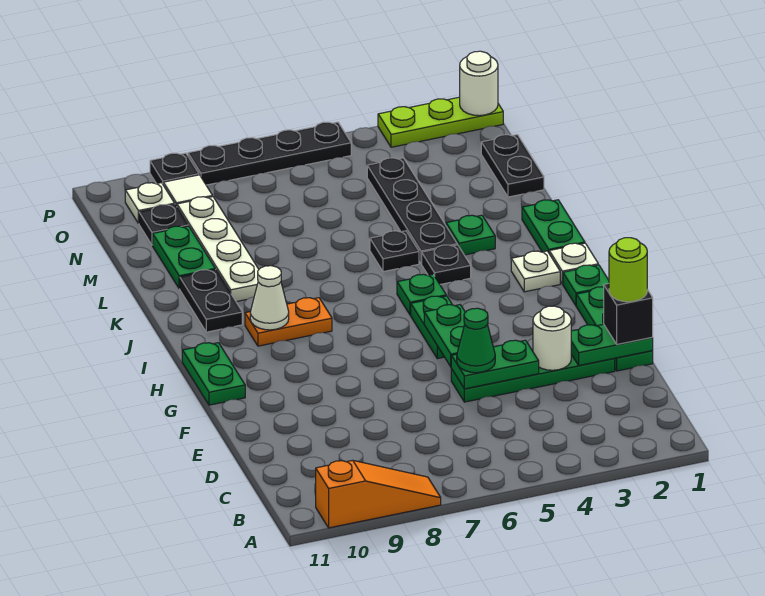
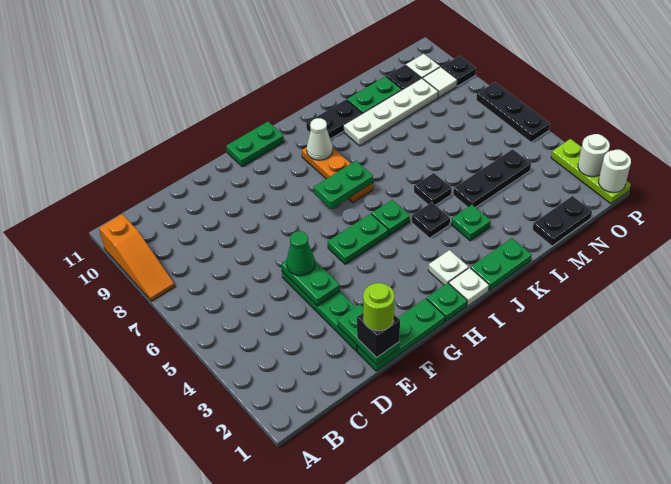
white 1x1 round brick [533,306,571,370] -> white 1x1 round brick moved to [578,134,610,177]
green 1x2 plate [424,305,465,366] -> green 1x2 plate moved to [314,161,373,209]
orange 1x2 plate [245,298,332,346] -> orange 1x3 plate [302,147,373,203]
black 1x4 plate [367,158,457,264] -> black 1x3 plate [453,149,531,207]
black 1x4 plate [188,122,351,185] -> black 1x3 plate [476,82,550,142]

